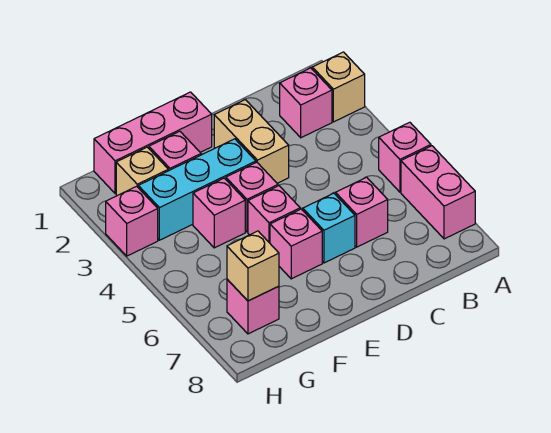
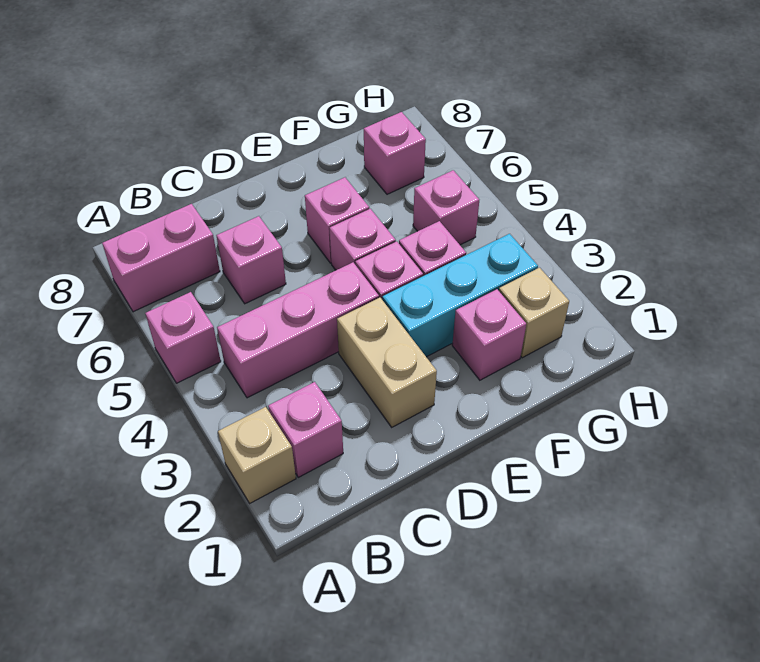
pink 1x2 brick [401,146,475,239] -> pink 1x2 brick turned to [102,204,220,312]
cyan 1x1 brick [303,193,355,263] -> none
pink 1x3 brick [94,92,212,194] -> pink 1x3 brick moved to [217,262,379,398]
tan 1x1 brick [227,231,279,301] -> none
pink 1x1 brick [106,186,158,256] -> pink 1x1 brick moved to [413,170,479,245]

